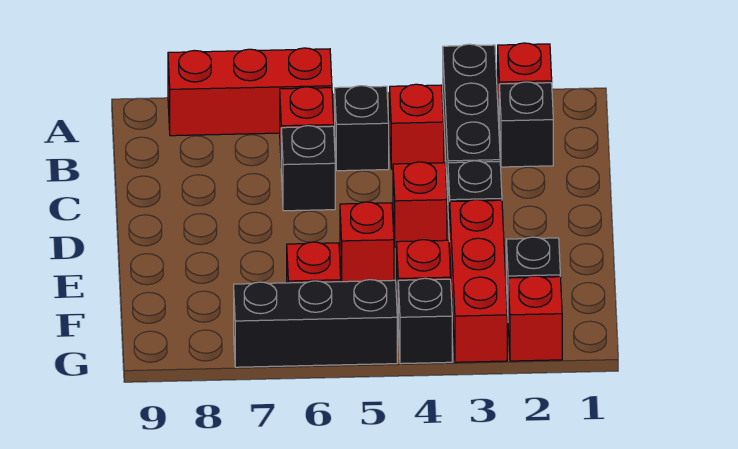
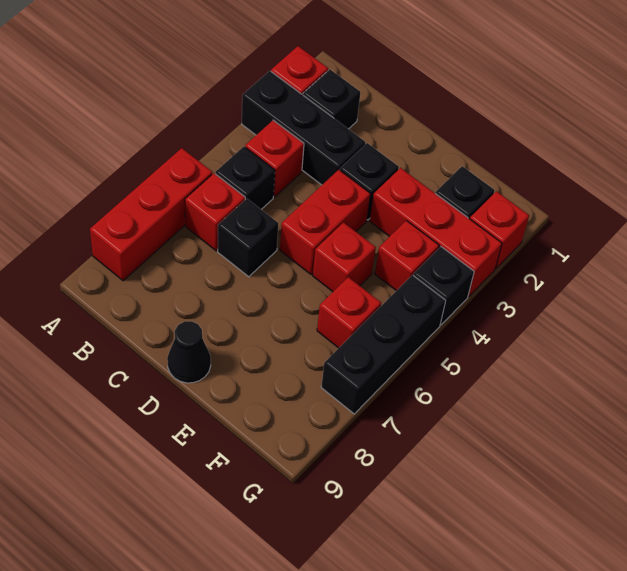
red 1x1 brick [393,162,447,247] -> red 1x2 brick [280,170,371,275]
none -> black 1x1 cone [167,321,211,383]

